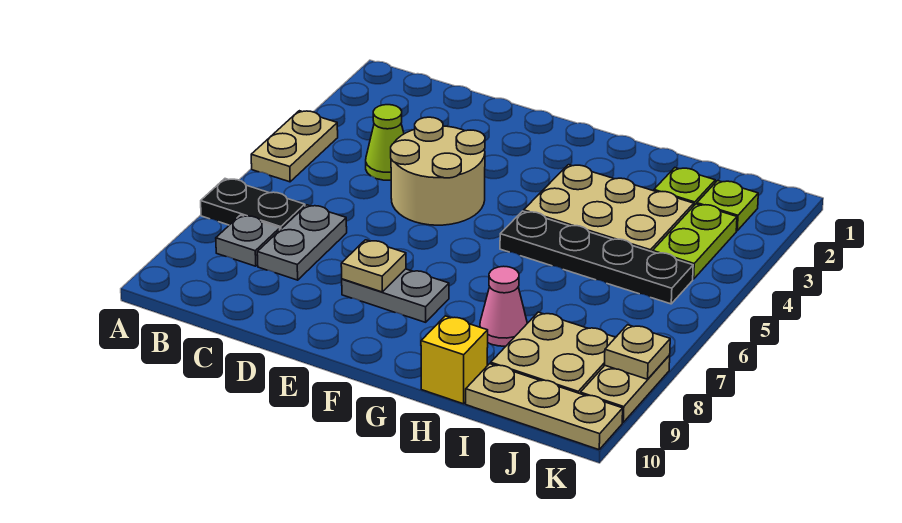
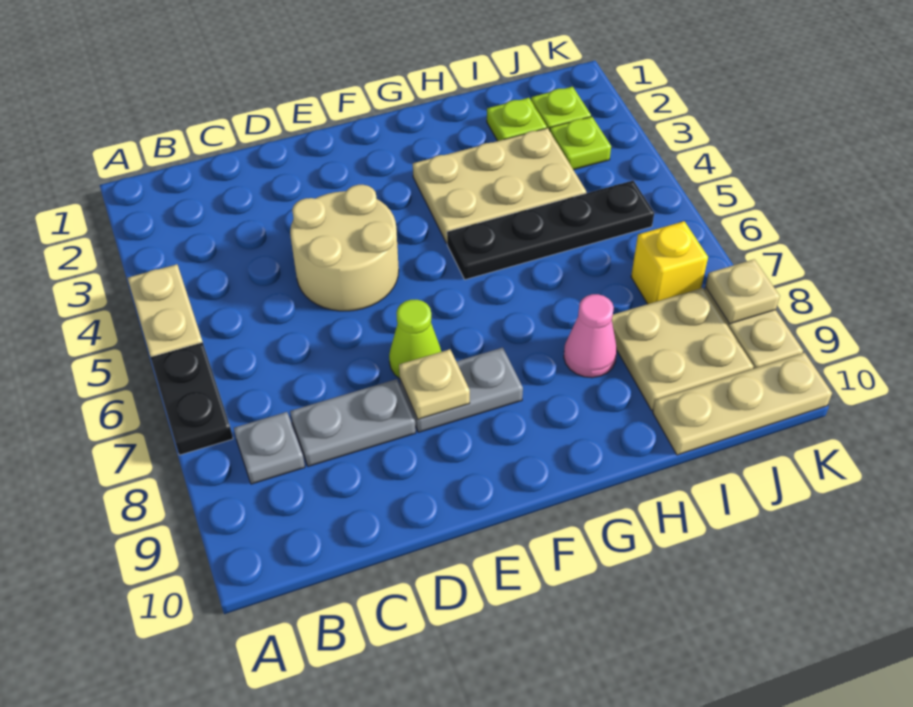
black 1x2 plate [201,179,305,230] -> black 1x2 plate turned to [151,342,233,455]
lime 1x1 cone [366,105,404,180] -> lime 1x1 cone moved to [389,300,441,378]
grey 1x2 plate [257,205,347,280] -> grey 1x2 plate turned to [290,379,416,467]
yellow 1x1 brick [421,316,488,404] -> yellow 1x1 brick moved to [631,221,708,304]
lime 1x2 plate [653,204,737,279] -> lime 1x1 plate [550,117,611,170]

